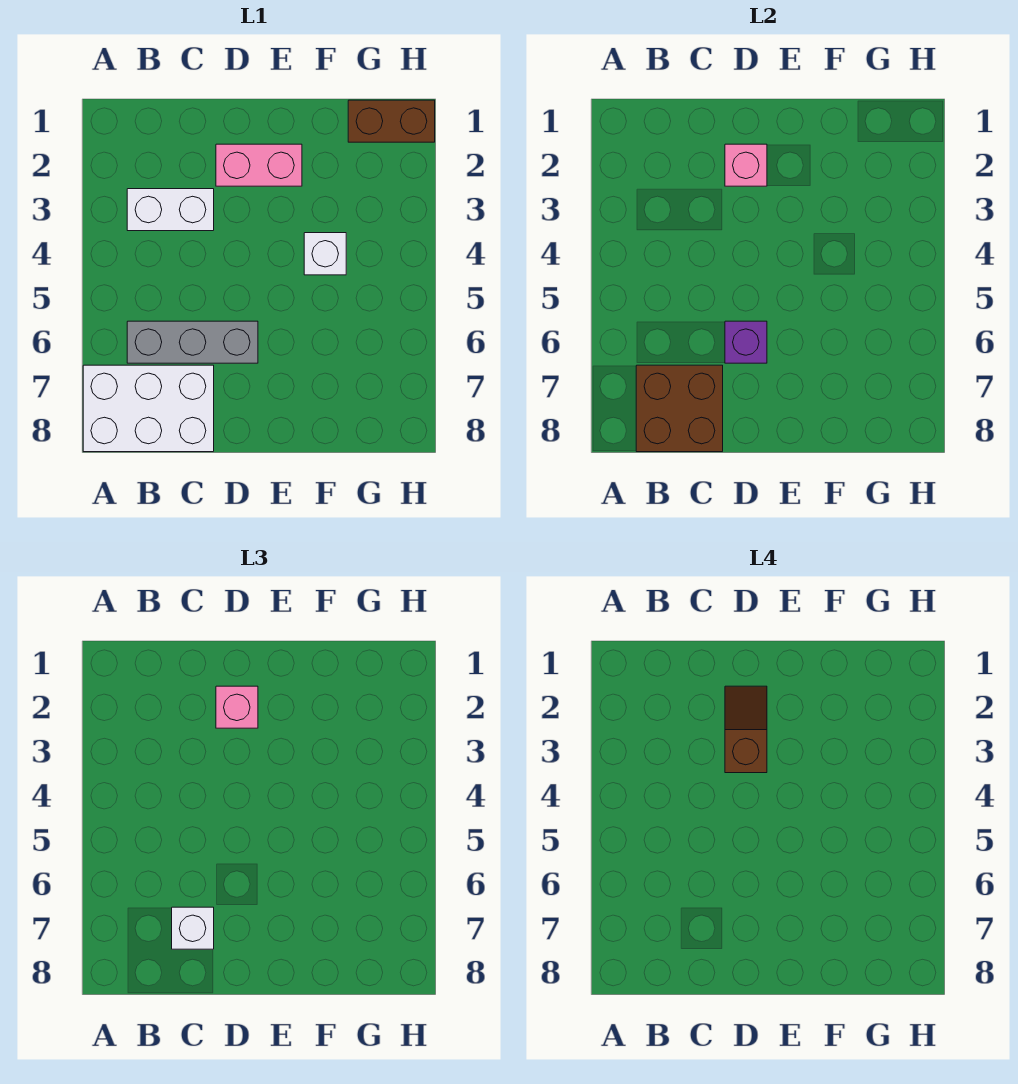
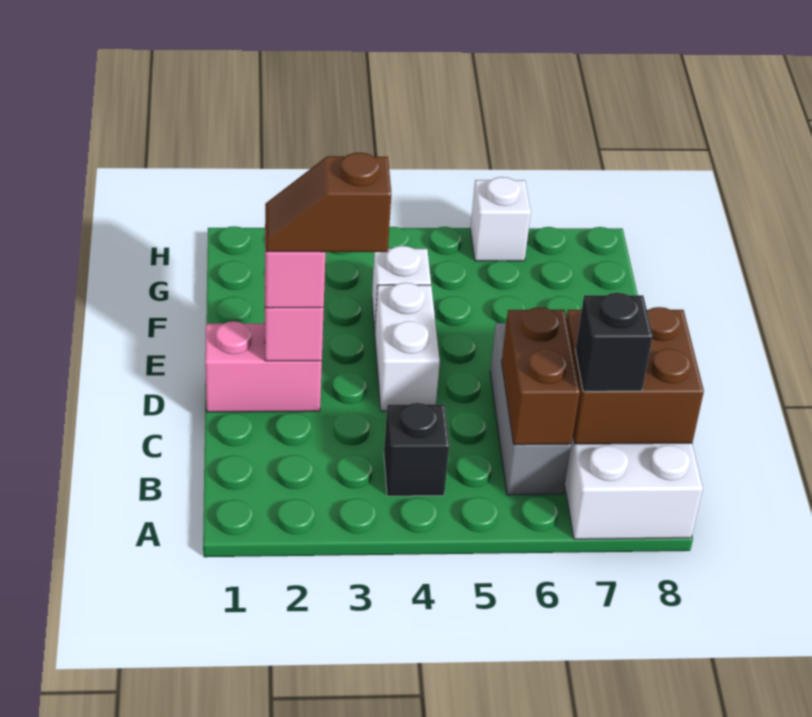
white 1x2 brick [127,189,214,231] -> white 1x2 brick moved to [375,283,440,411]
none -> black 1x1 brick [384,403,449,496]
none -> black 1x1 brick [575,293,653,391]
white 1x1 brick [172,907,214,949] -> white 1x1 brick moved to [470,177,531,261]
pink 1x2 brick [216,144,302,186] -> pink 1x2 brick turned to [205,321,322,412]
purple 1x1 brick [725,321,767,363] -> none
brown 1x2 brick [348,100,435,142] -> brown 1x2 brick moved to [502,307,580,445]

